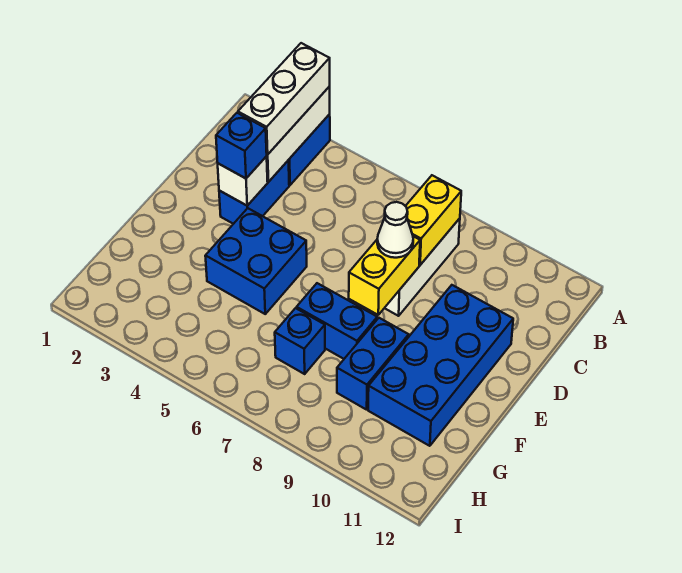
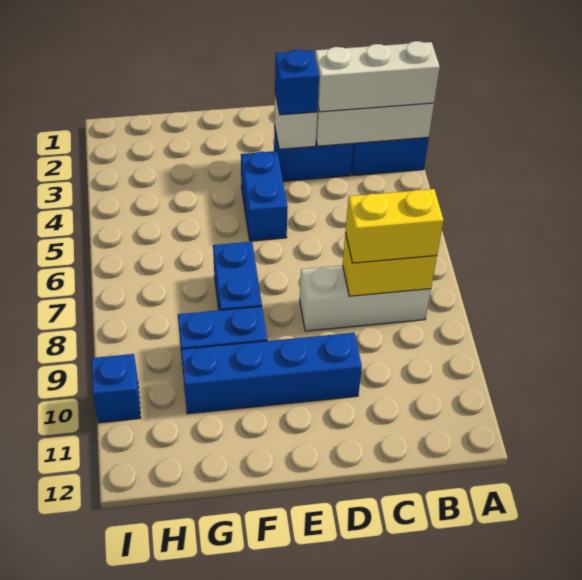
yellow 1x2 brick [349,236,420,315] -> yellow 1x2 brick moved to [346,189,444,263]
white 1x1 cone [377,202,413,258] -> none
blue 2x4 brick [368,285,513,446] -> blue 1x4 brick [181,333,362,414]
blue 2x2 brick [205,208,307,314] -> blue 1x2 brick [241,151,288,241]
blue 1x1 brick [275,308,325,374] -> blue 1x1 brick moved to [91,354,141,423]

